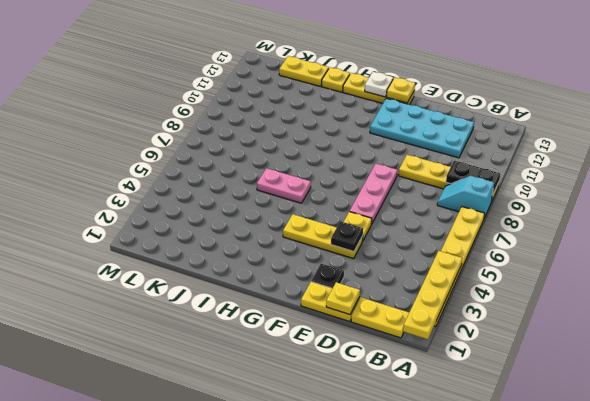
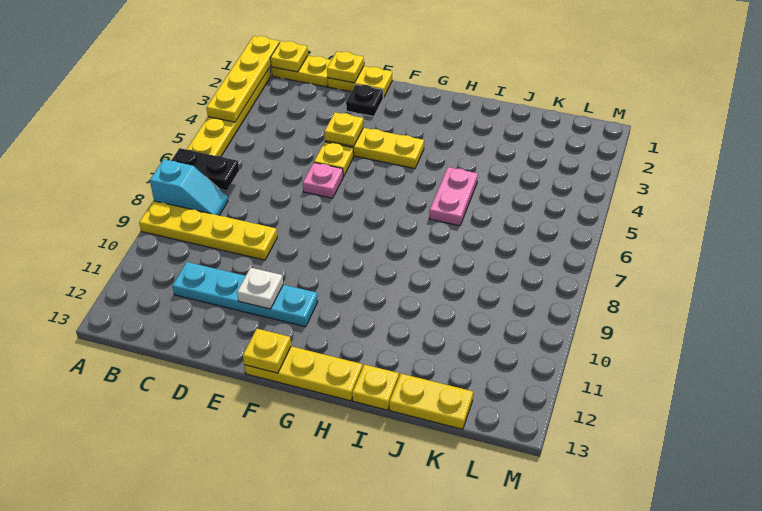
black 1x2 plate [446,161,500,195] -> black 1x2 plate moved to [171,148,239,190]
none -> yellow 1x1 plate [270,41,308,72]
cyan 2x4 plate [370,98,474,158] -> cyan 1x4 plate [172,262,318,327]
black 1x1 plate [331,221,363,252] -> yellow 1x1 plate [324,112,364,146]
pink 1x3 plate [350,164,397,223] -> pink 1x1 plate [303,163,343,198]
white 1x1 plate [365,72,393,97] -> white 1x1 plate moved to [237,268,283,309]
pink 1x2 plate [257,168,311,203] -> pink 1x2 plate turned to [429,167,478,226]

